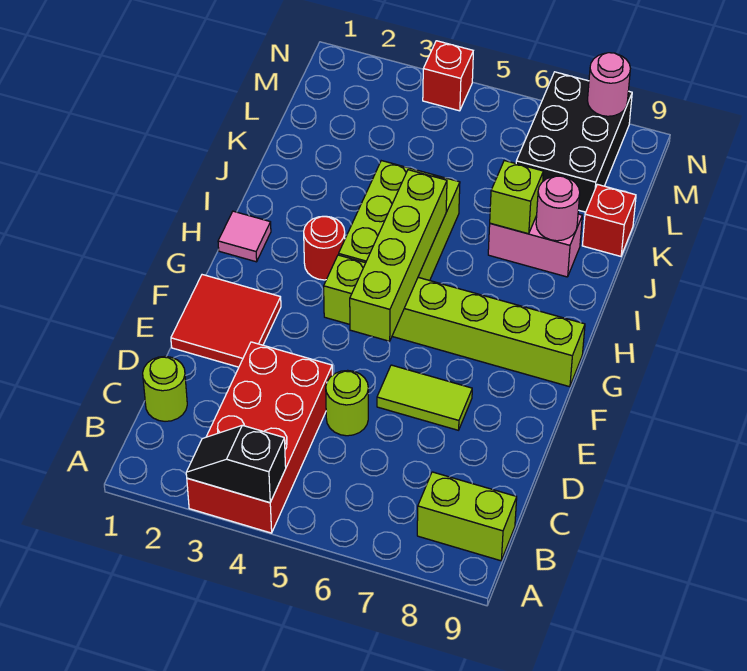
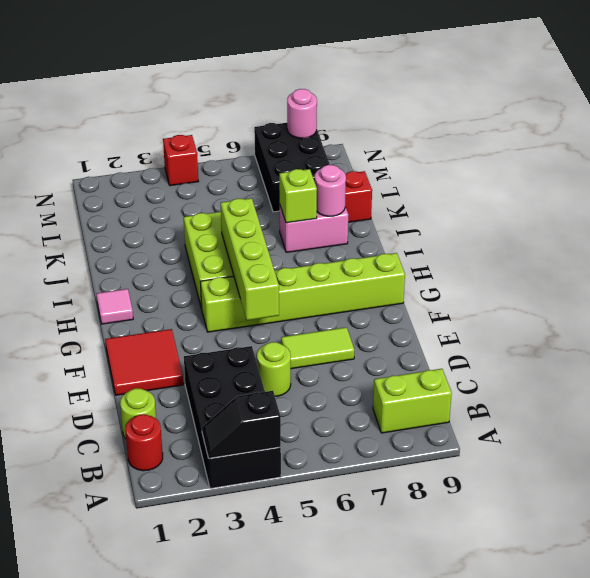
red 2x4 brick [187,342,332,533] -> black 2x4 brick [184,346,281,489]
red 1x1 round brick [304,216,345,280] -> red 1x1 round brick moved to [125,414,163,471]

